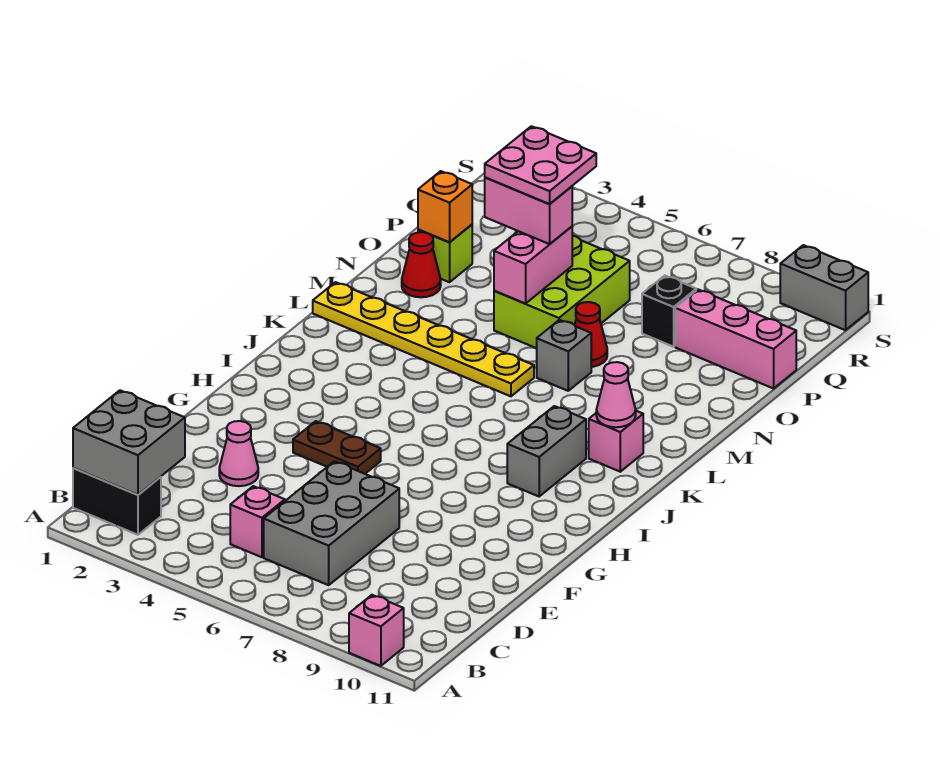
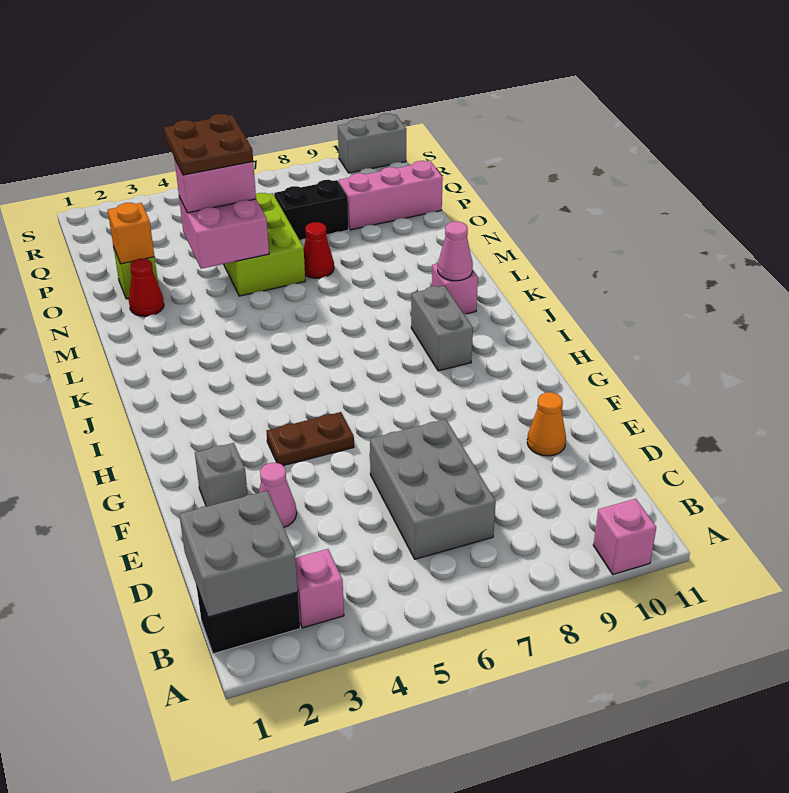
pink 1x1 brick [230,486,285,557] -> pink 1x1 brick moved to [296,549,344,628]
none -> orange 1x1 cone [527,392,566,456]
yellow 1x6 plate [313,282,534,396] -> none
grey 1x1 brick [537,320,591,391] -> grey 1x1 brick moved to [195,443,248,506]
pink 1x2 brick [494,227,572,304] -> pink 2x2 brick [179,197,269,269]
pink 2x2 plate [485,126,596,204] -> brown 2x2 plate [164,114,253,175]
black 1x1 brick [642,276,696,347] -> black 1x2 brick [274,180,349,240]

